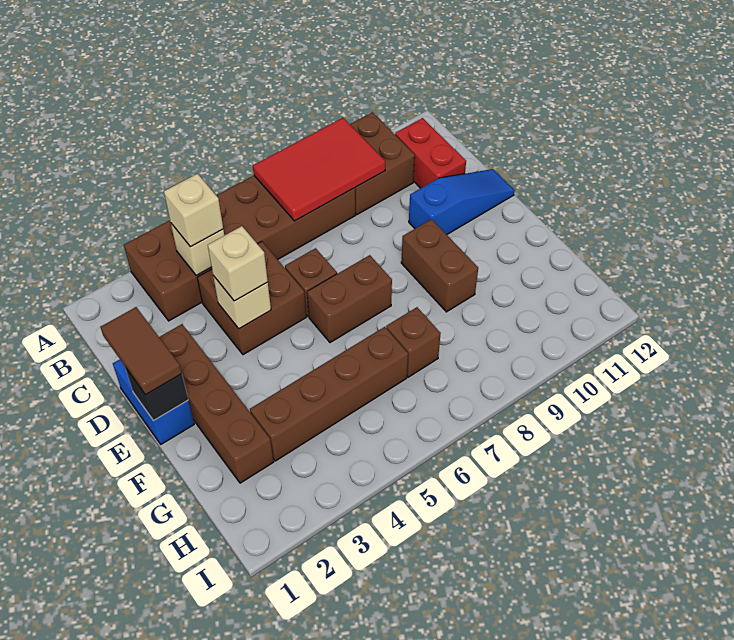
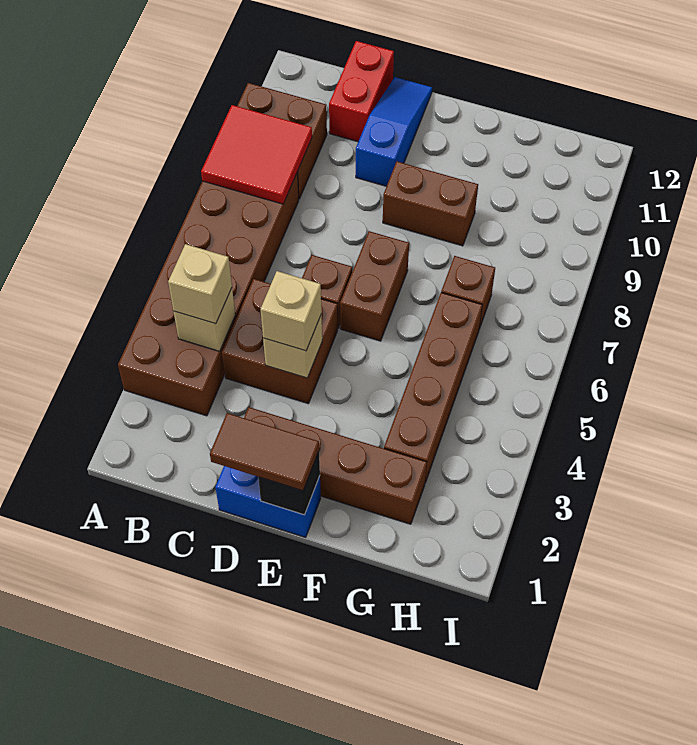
red 2x3 tile [253,118,385,221] -> red 2x2 tile [201,105,312,204]
red 1x2 brick [395,118,466,188] -> red 1x2 brick turned to [329,41,394,142]

